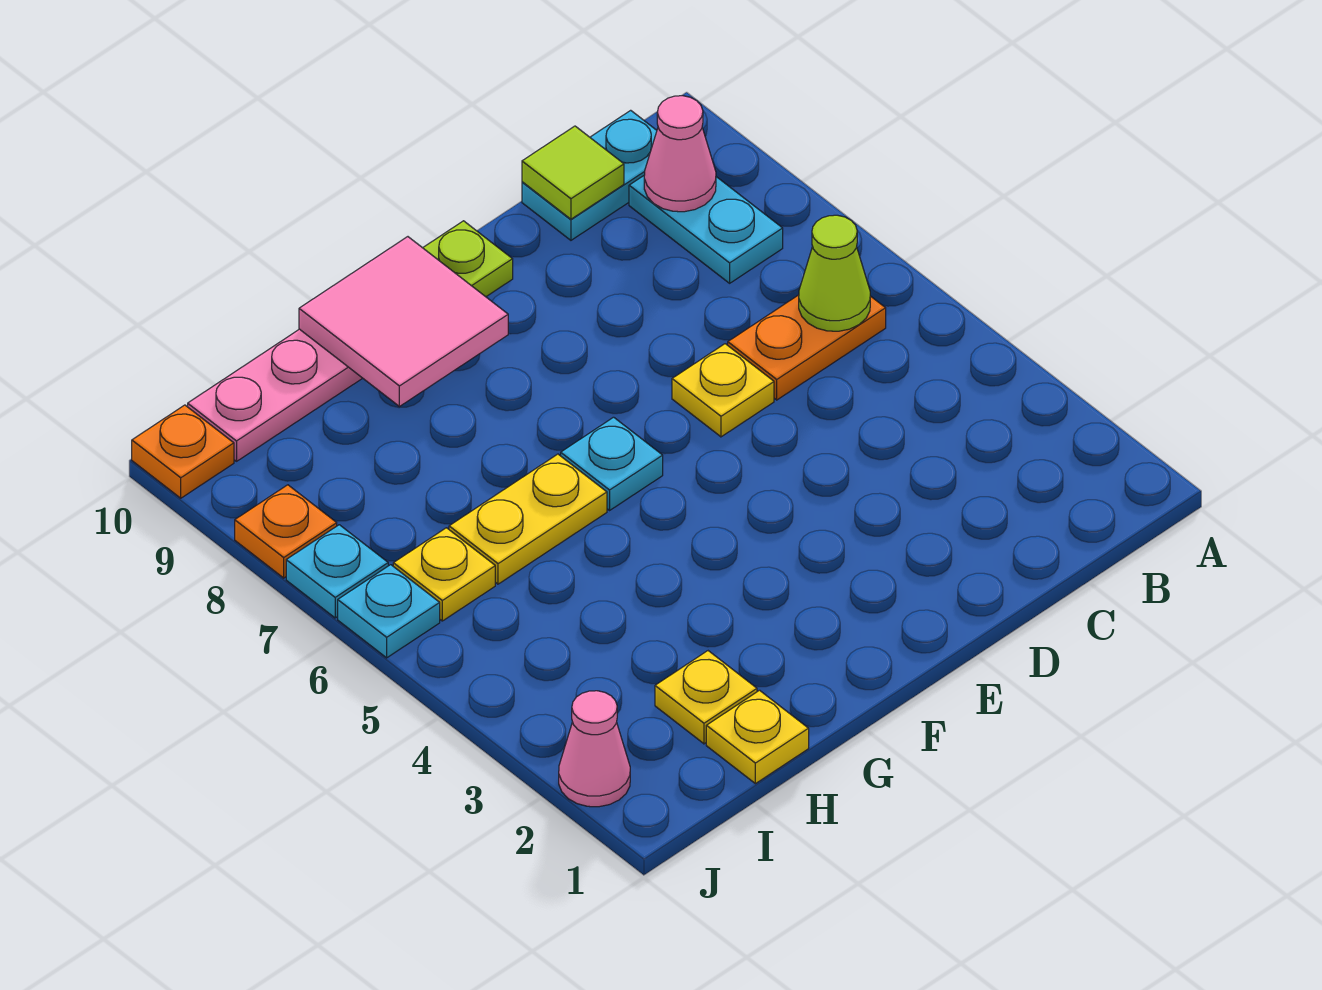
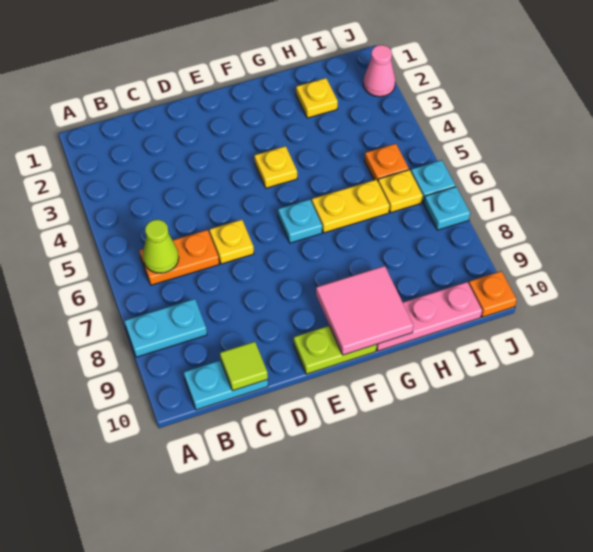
cyan 1x2 plate [629,176,783,283] -> cyan 1x2 plate turned to [125,299,207,357]
pink 1x1 cone [644,96,716,212] -> none
yellow 1x1 plate [706,690,809,784] -> yellow 1x1 plate moved to [254,146,297,188]
orange 1x1 plate [235,485,337,578] -> orange 1x1 plate moved to [365,144,409,181]

